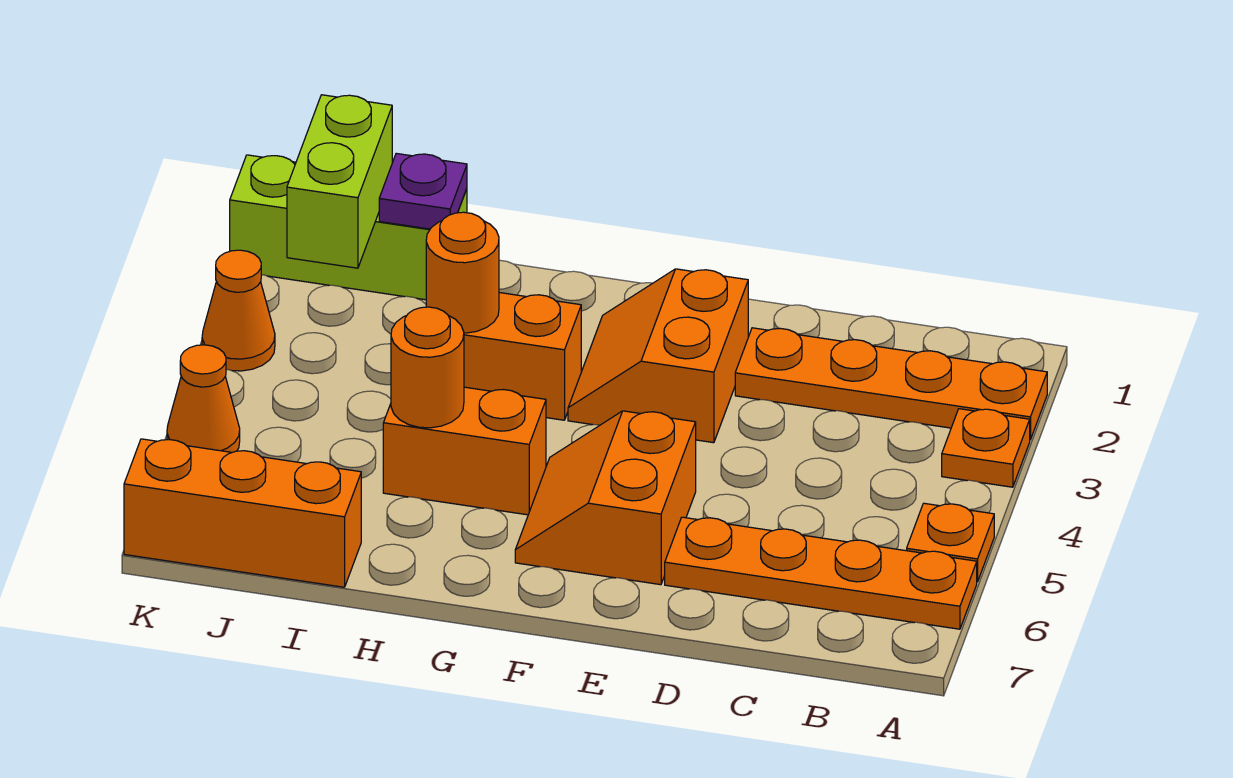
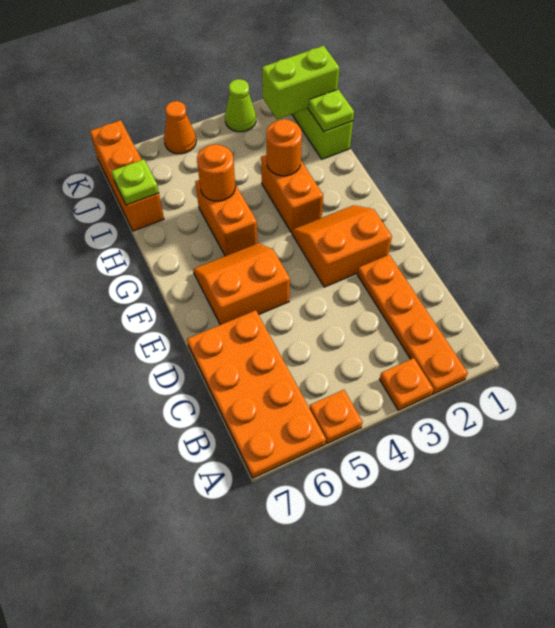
orange 1x4 plate [665,517,977,629] -> orange 2x4 plate [187,310,326,478]
purple 1x1 plate [379,153,467,229] -> lime 1x1 plate [309,89,354,132]
none -> lime 1x1 plate [111,159,159,205]
orange 1x1 cone [202,250,275,371] -> lime 1x1 cone [225,79,256,132]

